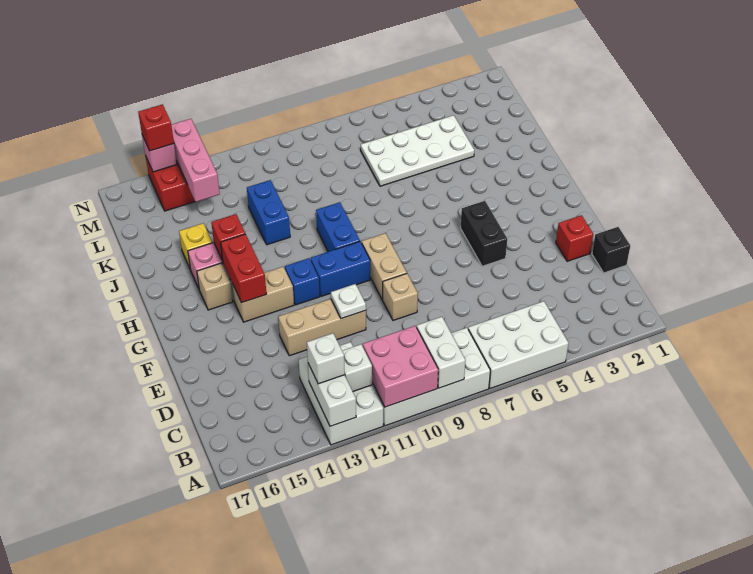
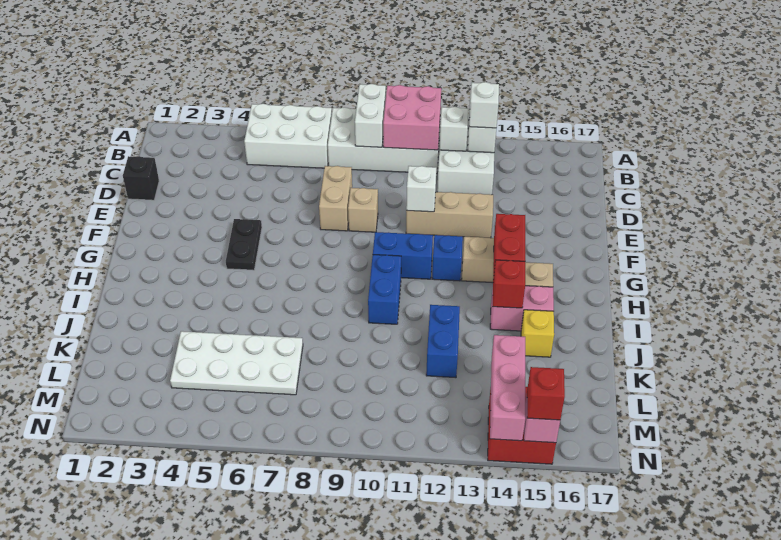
red 1x1 brick [556,215,593,261] -> none
white 1x1 plate [331,284,366,319] -> white 1x1 brick [406,166,436,212]
black 1x2 brick [460,201,507,266] -> black 1x2 plate [226,219,262,270]
tan 1x2 brick [362,233,407,300] -> tan 1x2 brick moved to [319,166,352,231]

